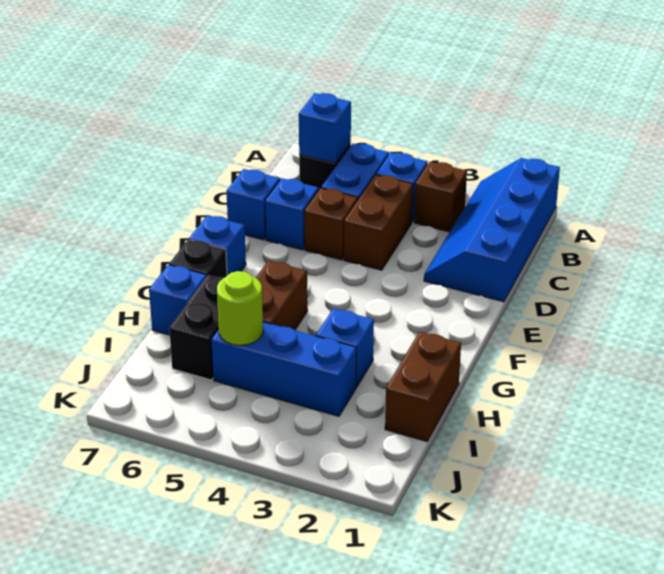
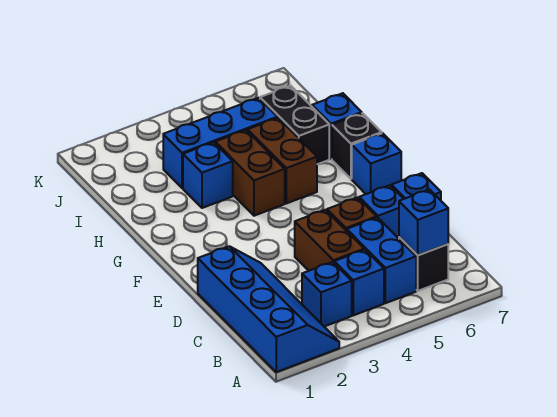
brown 1x1 brick [414,162,467,232] -> blue 1x1 brick [302,262,352,326]
brown 1x2 brick [385,332,461,441] -> brown 1x2 brick moved to [215,130,285,216]
lime 1x1 round brick [217,271,263,345] -> none

